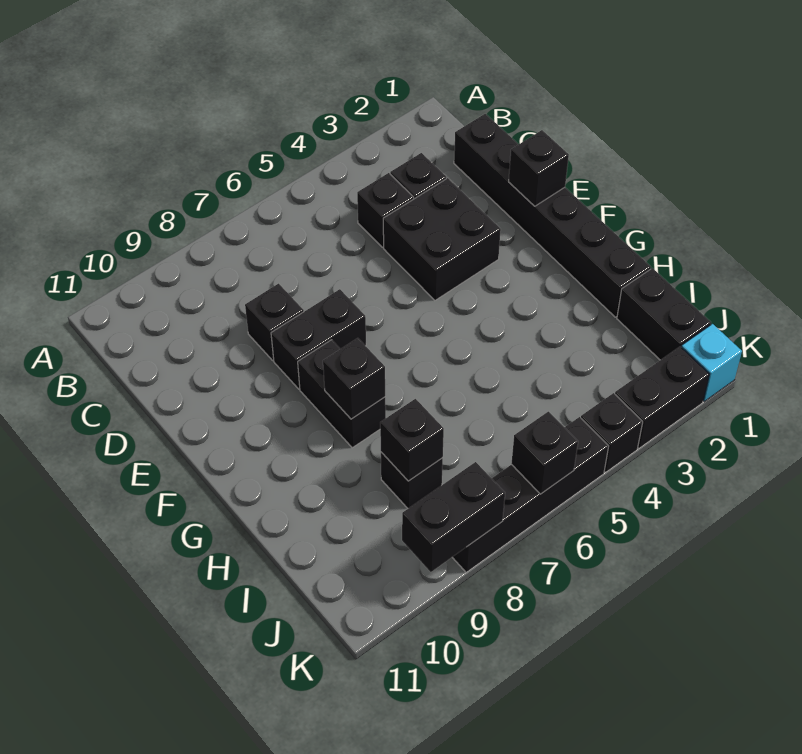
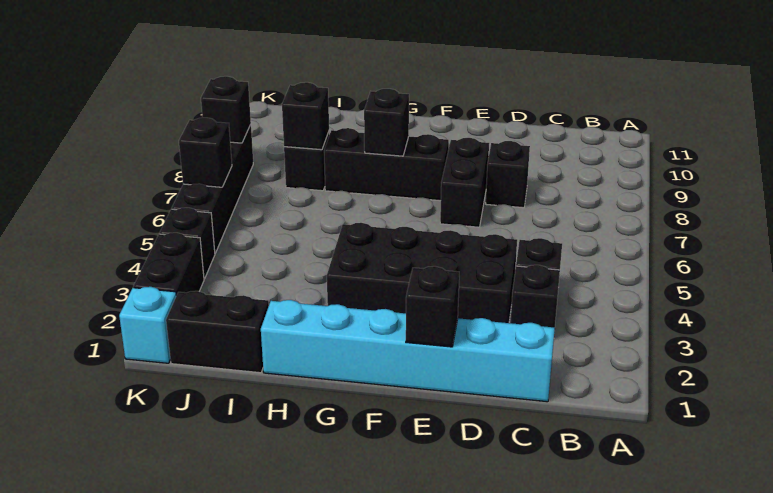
black 1x6 brick [454,114,651,317] -> cyan 1x6 brick [261,300,555,402]
black 2x2 brick [383,178,501,300] -> black 2x4 brick [327,223,517,323]
black 1x2 brick [298,340,386,448] -> black 1x3 brick [324,128,449,201]
black 1x2 brick [402,462,505,572] -> black 1x1 brick [201,76,251,143]

